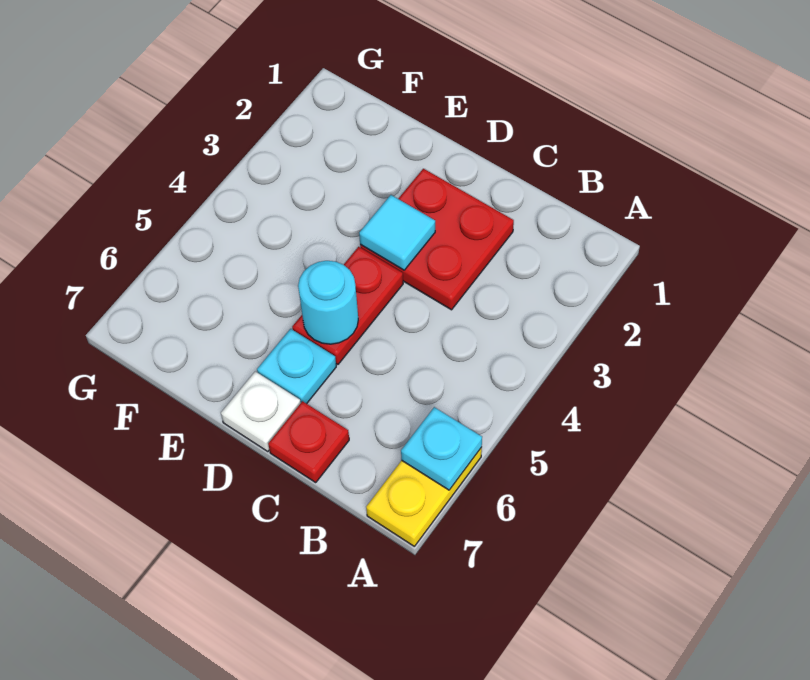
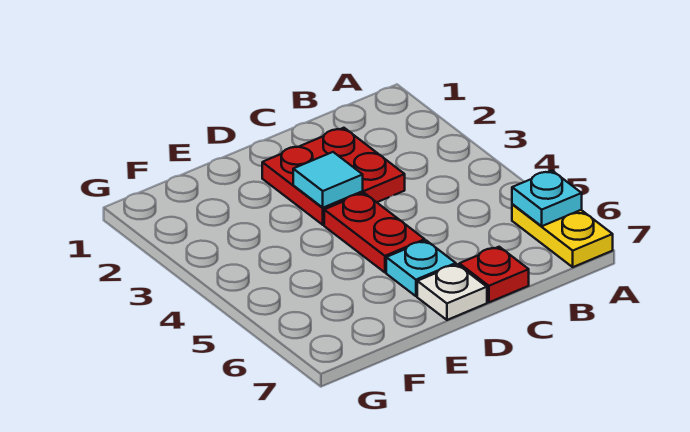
cyan 1x1 round brick [298,261,358,344] -> none

